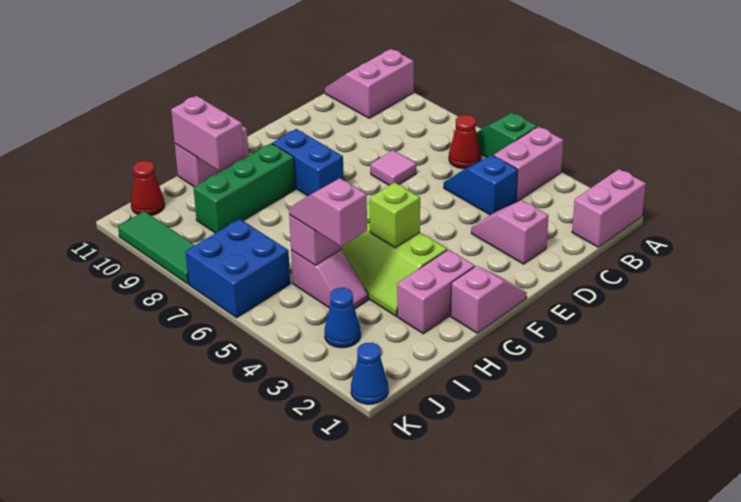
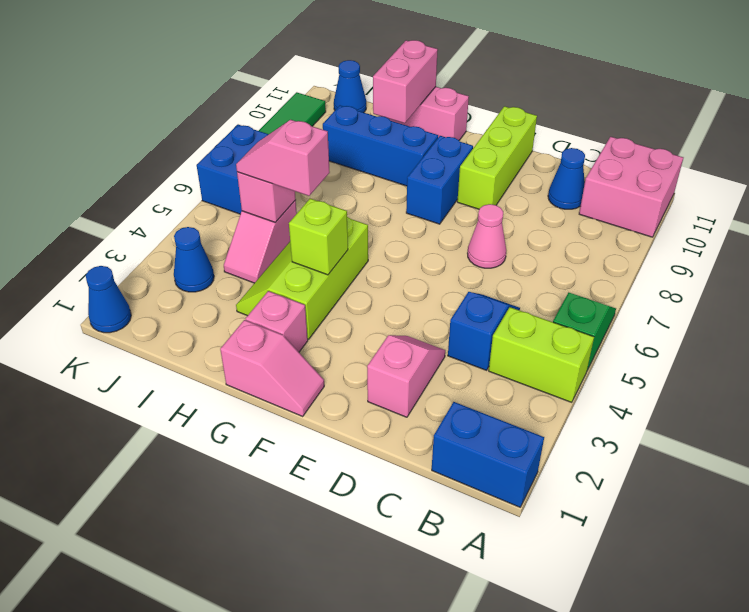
pink 1x2 brick [572,169,646,247] -> blue 1x2 brick [432,402,544,507]
pink 1x2 brick [494,127,563,201] -> lime 1x2 brick [489,307,594,402]
pink 2x2 slope [325,49,414,118] -> pink 2x2 brick [579,137,683,237]
red 1x1 cone [449,115,481,169] -> none
none -> blue 1x1 cone [548,148,585,209]
pink 1x1 tile [370,150,416,185] -> pink 1x1 cone [468,204,506,268]
none -> lime 1x3 brick [457,106,537,209]
pink 1x2 brick [397,249,475,334] -> pink 1x1 brick [246,291,308,352]
green 1x3 brick [194,143,295,233] -> blue 1x3 brick [323,106,438,186]
pink 1x2 slope [289,178,367,247] -> pink 1x2 slope turned to [236,120,330,196]
red 1x1 cone [131,161,165,216] -> blue 1x1 cone [334,60,366,113]

